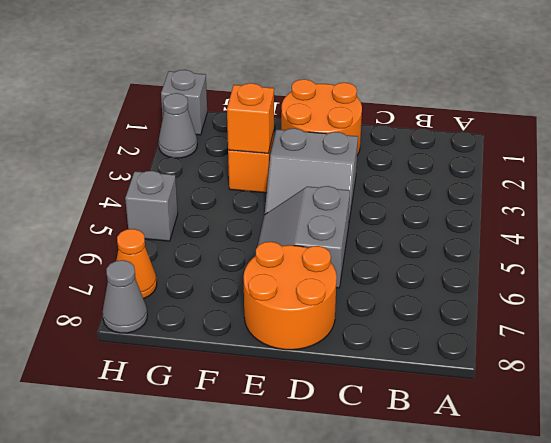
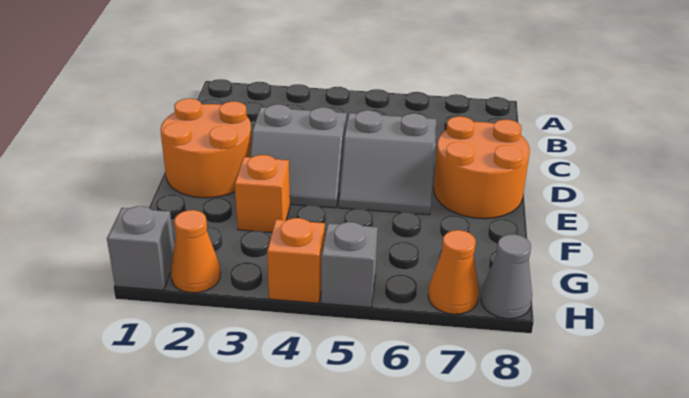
grey 2x2 slope [265,128,358,227] -> grey 2x2 slope turned to [250,104,347,208]
orange 1x1 brick [227,83,274,154] -> orange 1x1 brick moved to [267,218,325,303]
grey 1x1 cone [159,93,197,158] -> orange 1x1 cone [171,210,221,293]

